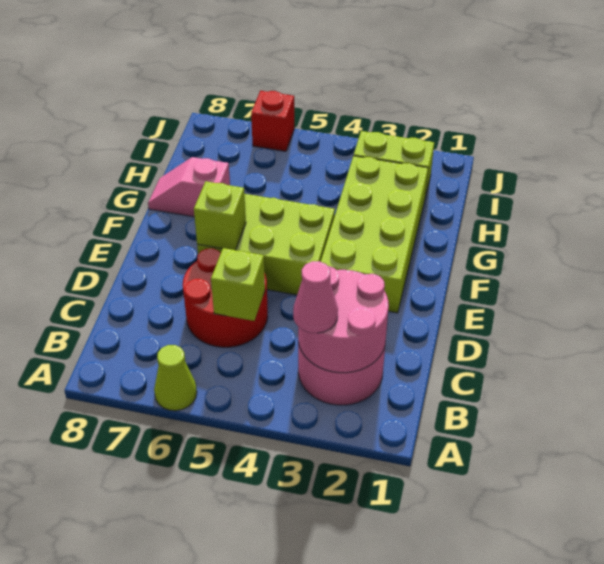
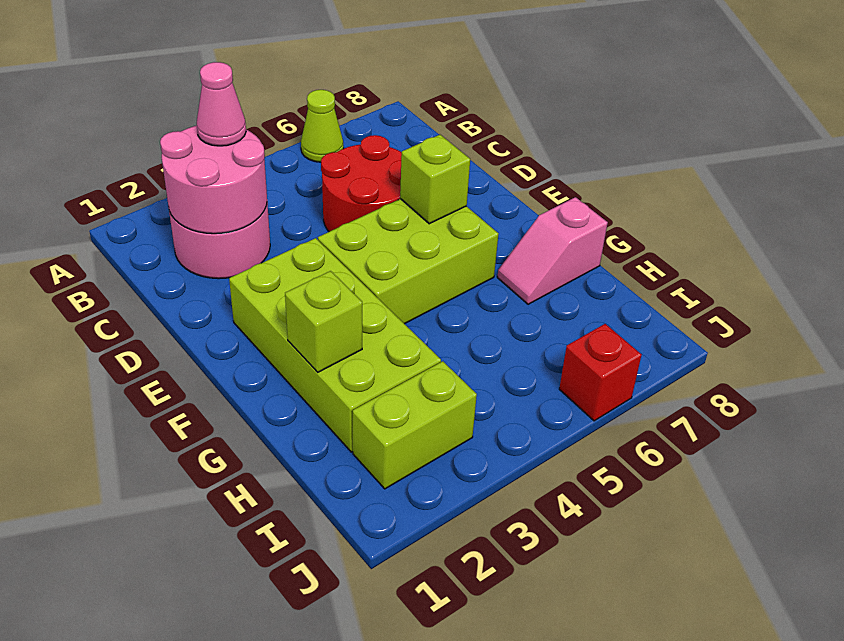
lime 1x1 brick [211,248,265,321] -> lime 1x1 brick moved to [285,271,362,372]
pink 1x2 slope [148,157,230,217] -> pink 1x2 slope turned to [497,197,608,304]

